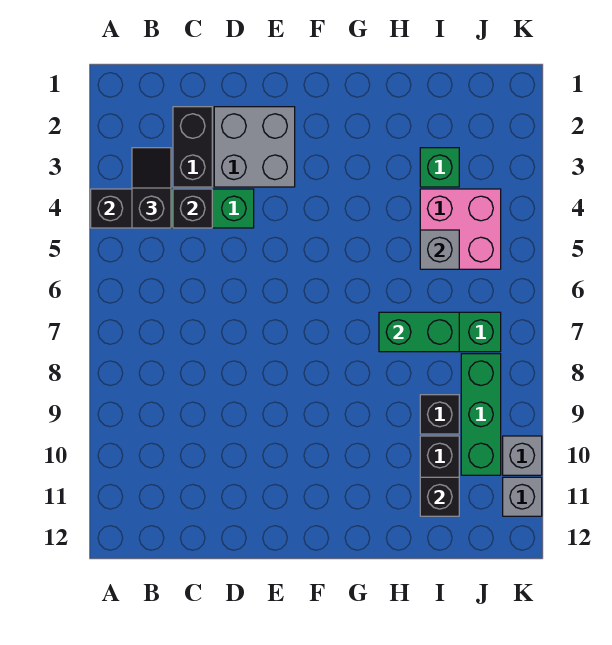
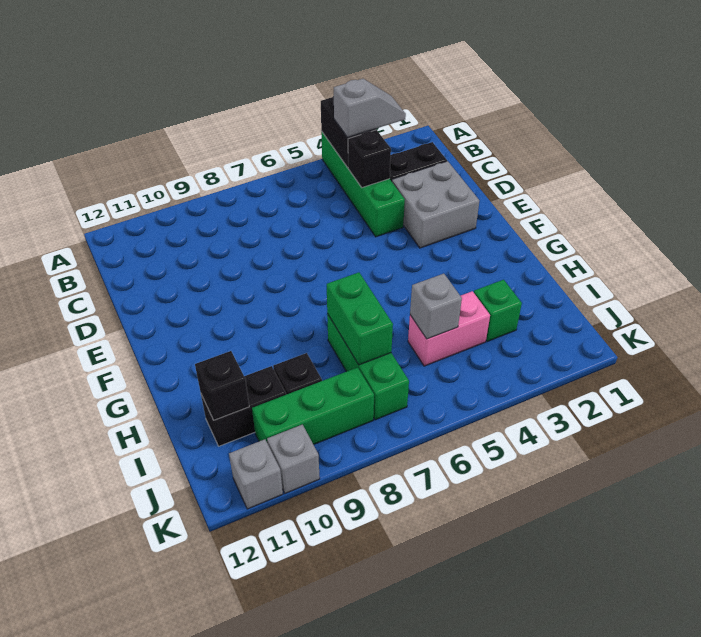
black 1x2 slope [132,148,171,228] -> grey 1x2 slope [334,79,406,137]
pink 2x2 brick [420,189,501,269] -> pink 1x2 brick [408,291,490,366]

